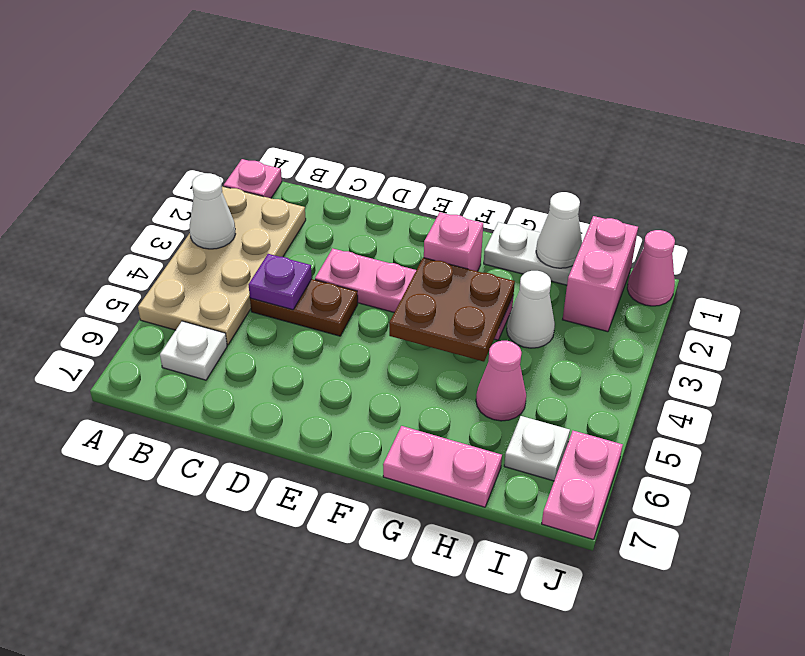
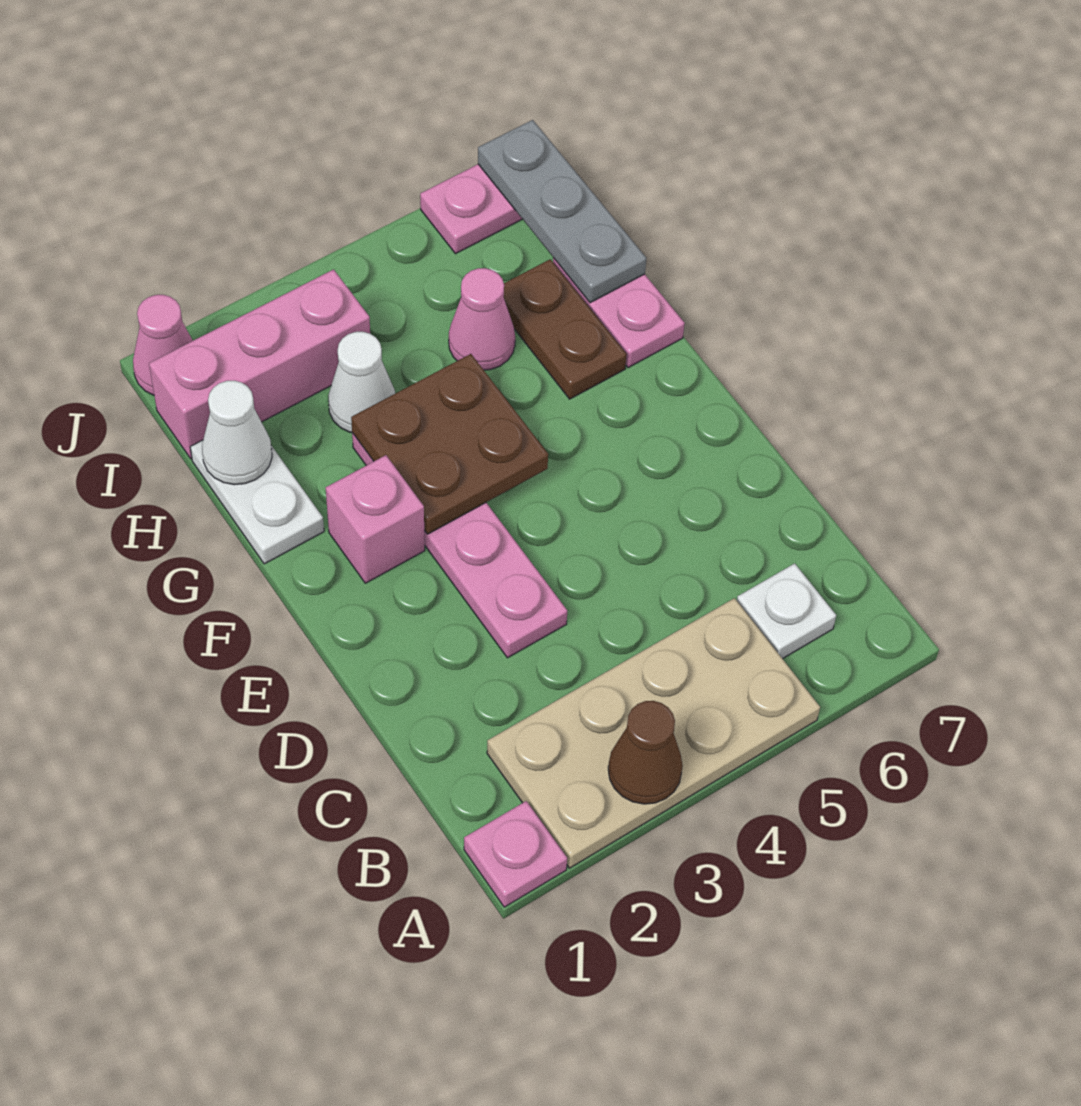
white 1x1 cone [190,173,235,249] -> brown 1x1 cone [608,701,683,804]
brown 1x2 plate [250,279,358,336] -> brown 1x2 plate moved to [504,259,627,399]
purple 1x1 plate [248,254,312,310] -> none
none -> grey 1x3 plate [478,120,646,303]
pink 1x2 brick [563,216,638,332] -> pink 1x3 brick [149,269,370,459]
white 1x1 plate [504,416,570,481] -> none

